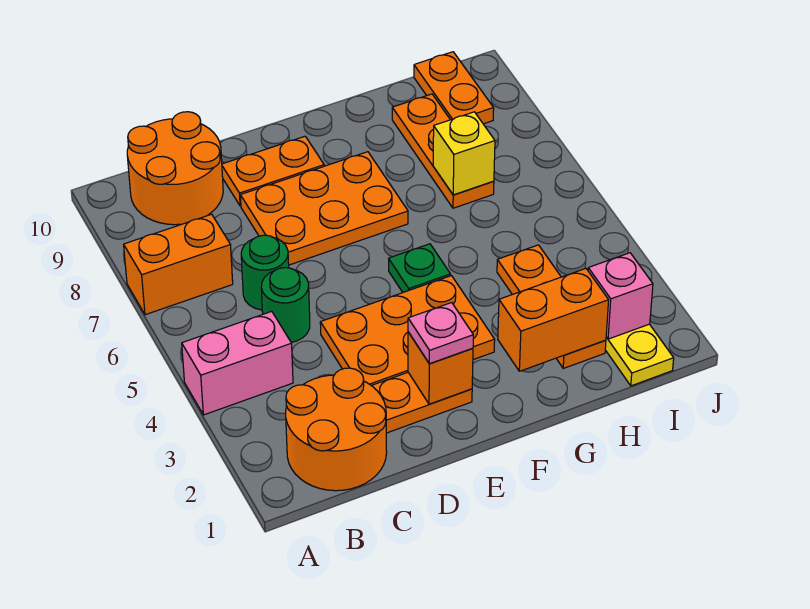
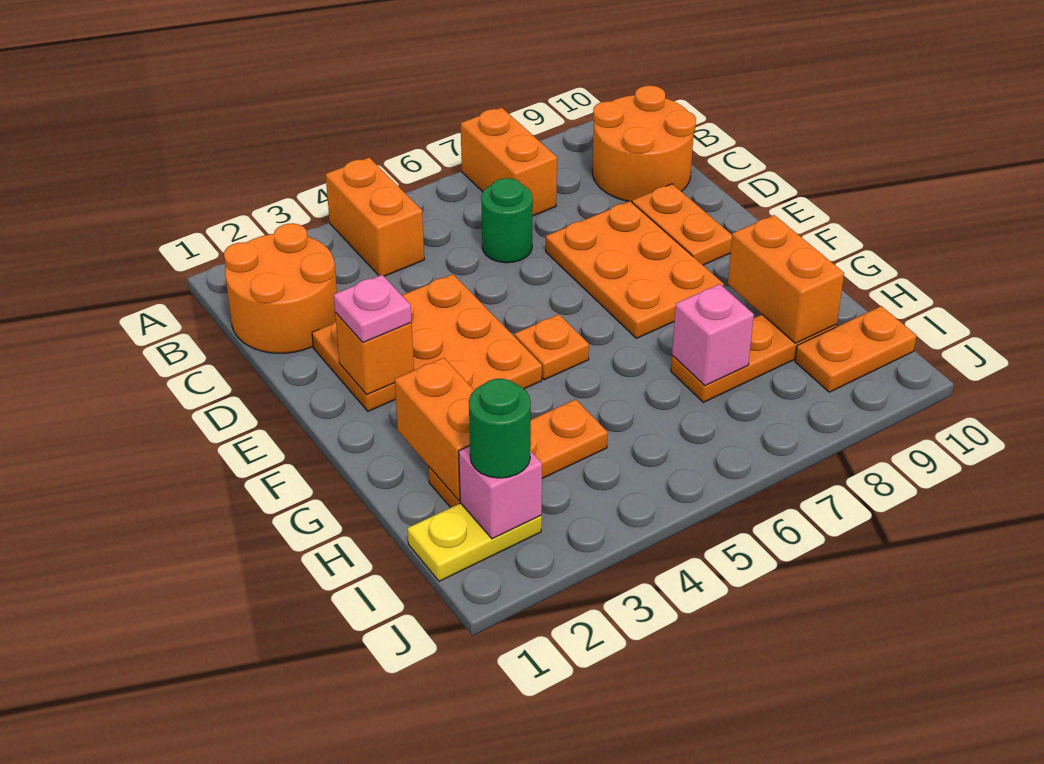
pink 1x2 brick [182,311,293,415] -> orange 1x2 brick [326,157,424,276]
green 1x1 round brick [261,268,310,342] -> green 1x1 round brick moved to [469,379,531,478]
green 1x1 plate [389,244,451,292] -> orange 1x1 plate [515,314,589,380]
none -> orange 1x2 brick [728,215,844,343]
yellow 1x1 brick [433,112,495,195] -> pink 1x1 brick [672,284,754,386]

